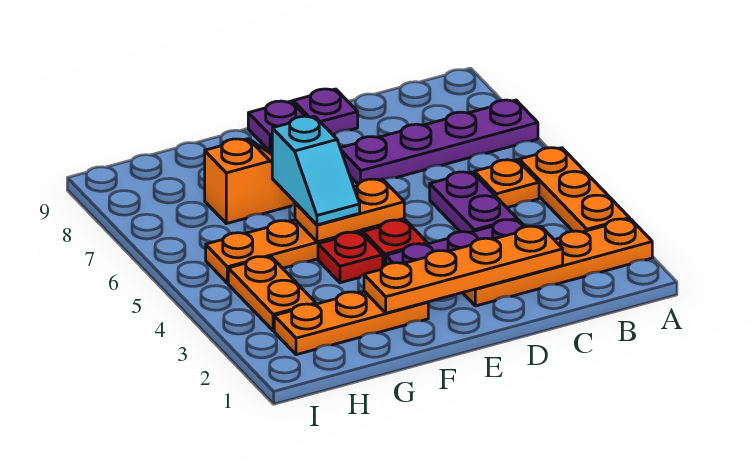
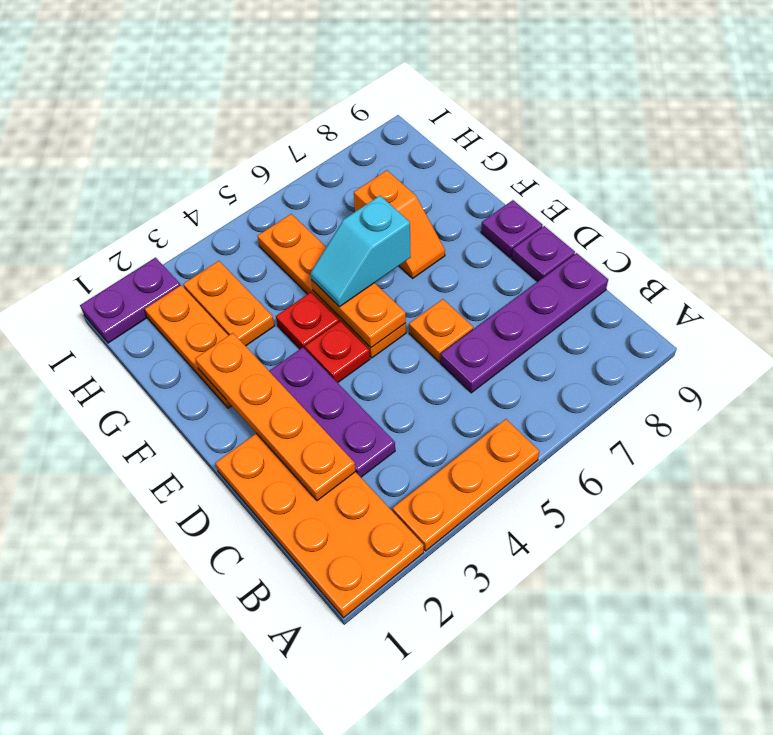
orange 1x4 plate [463,219,652,306] -> orange 2x4 plate [215,433,424,618]
purple 1x4 plate [340,100,538,184] -> purple 1x4 plate turned to [440,253,608,393]
orange 1x1 plate [474,160,539,207] -> orange 1x1 plate moved to [409,299,473,362]
purple 1x2 plate [430,172,517,233] -> purple 1x2 plate moved to [80,258,181,343]
orange 1x2 plate [228,257,316,331] -> orange 1x2 plate turned to [183,261,274,346]

